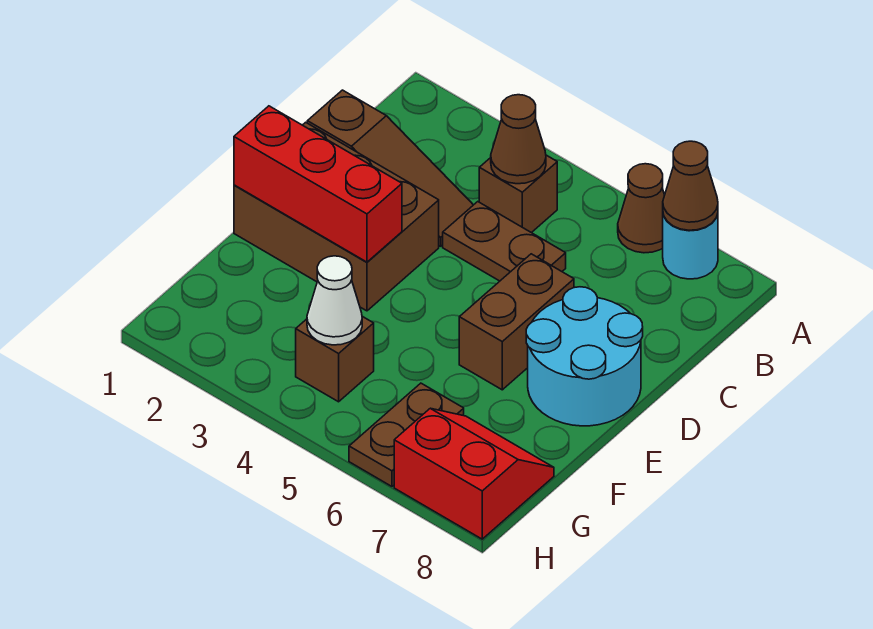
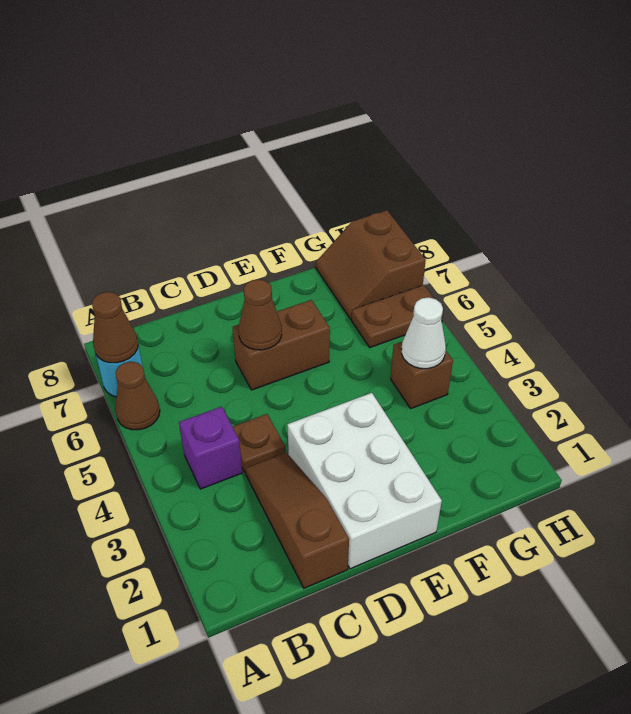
brown 1x1 brick [479,155,557,233] -> purple 1x1 brick [179,407,242,489]
brown 1x1 cone [491,95,546,184] -> brown 1x1 cone moved to [238,279,282,350]
brown 1x2 plate [443,202,566,281] -> brown 1x1 plate [233,414,285,472]
brown 2x3 brick [234,122,439,311] -> white 2x3 brick [287,393,442,569]
cyan 2x2 round brick [526,287,643,426] -> none
red 1x3 brick [234,106,402,262] -> none
red 2x2 slope [394,408,554,539] -> brown 2x2 slope [316,210,426,319]

